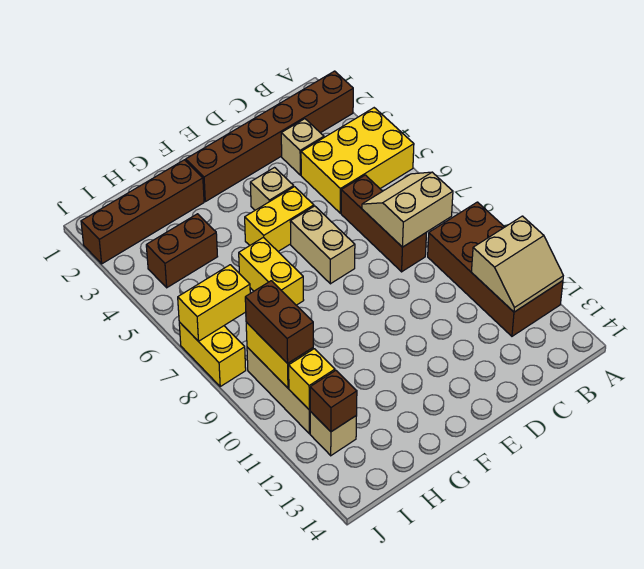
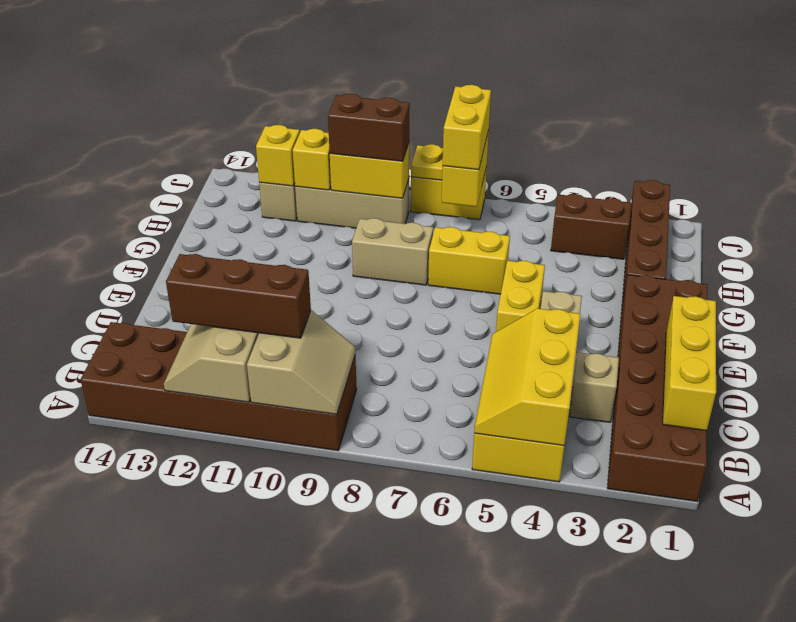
brown 1x6 brick [186,71,353,202] -> brown 2x6 brick [608,275,707,501]
none -> yellow 2x3 slope [474,308,580,446]
brown 2x4 brick [428,202,563,336] -> brown 2x6 brick [80,322,357,451]
none -> yellow 1x3 brick [663,296,716,431]
tan 2x2 slope [362,172,453,247] -> tan 2x2 slope moved to [247,310,355,414]
brown 1x3 brick [341,175,426,272] -> brown 1x3 brick moved to [166,254,311,338]
tan 1x2 brick [290,206,355,284] -> tan 1x2 brick moved to [352,218,433,285]
brown 1x2 brick [146,214,218,288] -> brown 1x2 brick turned to [551,194,631,259]
none -> yellow 1x2 brick [443,85,491,170]
brown 1x1 brick [310,370,357,432] -> yellow 1x1 brick [256,125,300,186]
none -> yellow 1x1 plate [411,144,443,180]

